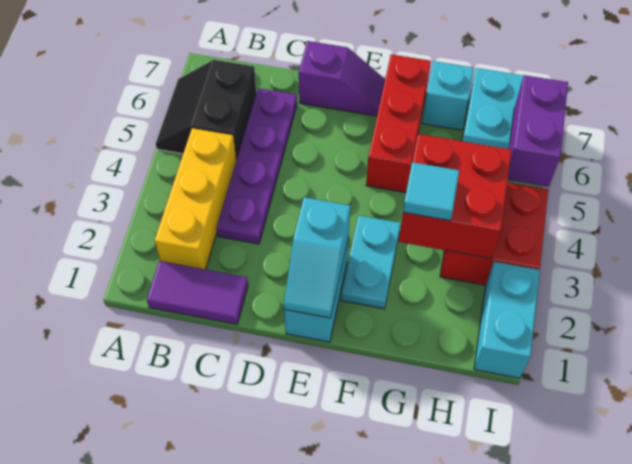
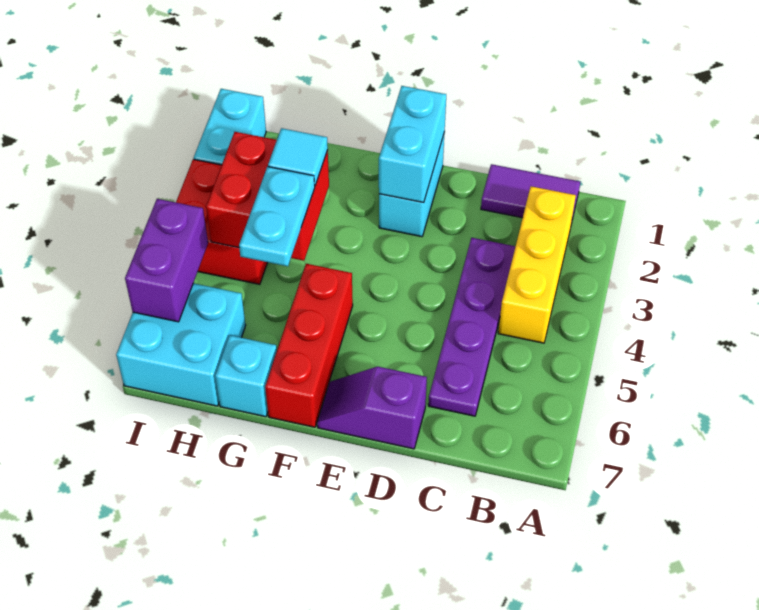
black 2x2 slope [156,60,256,160] -> none
cyan 1x2 slope [284,197,351,318] -> cyan 1x2 brick [379,86,446,202]
cyan 1x2 plate [341,215,401,309] -> cyan 1x2 plate moved to [239,167,315,266]

